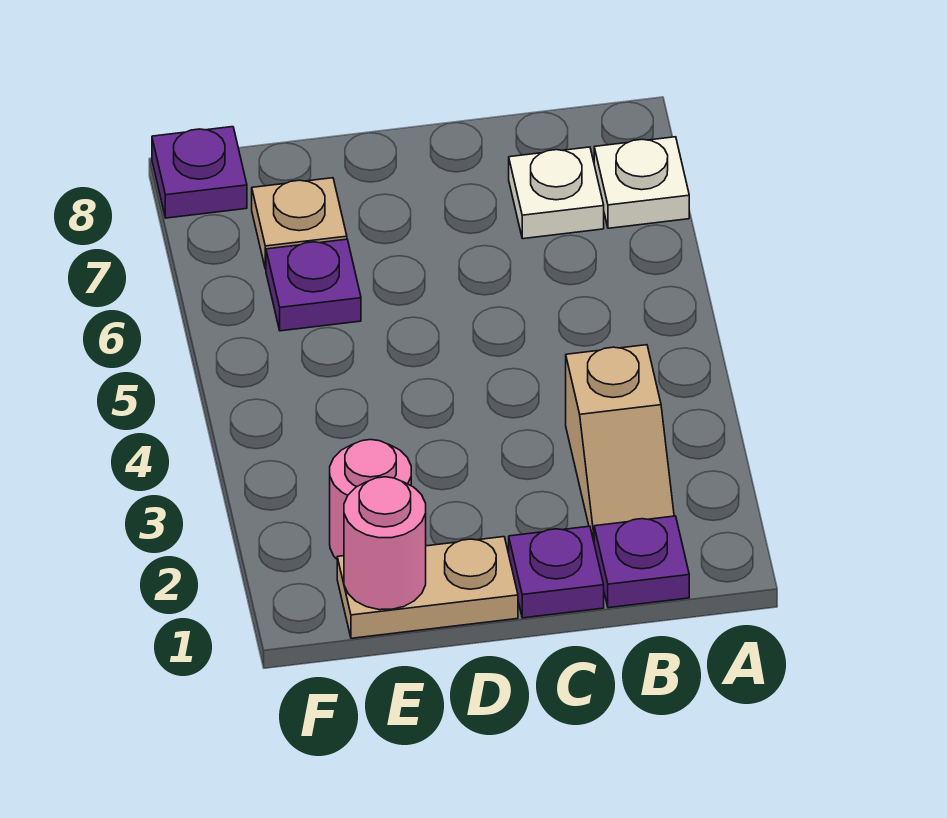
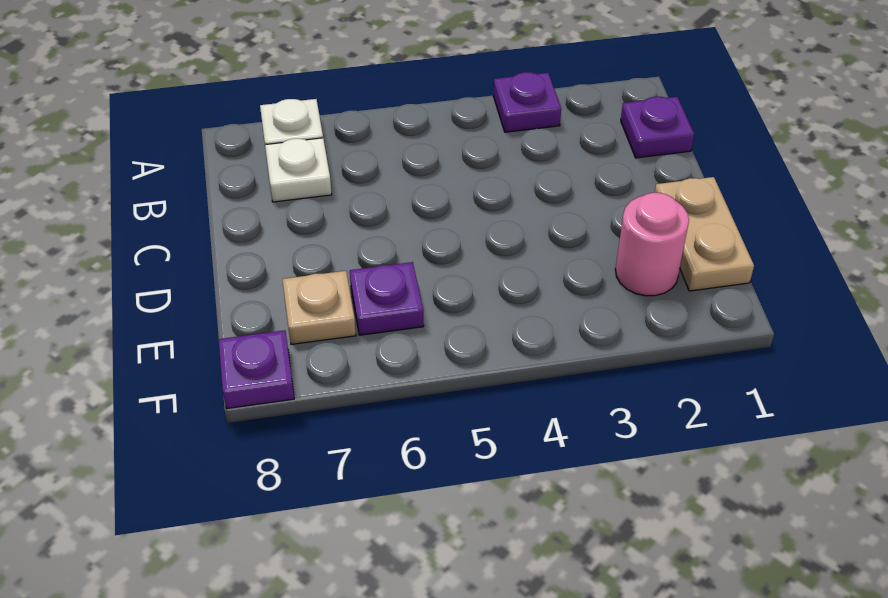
tan 1x2 slope [566,345,674,540] -> none
purple 1x1 plate [509,526,604,618] -> purple 1x1 plate moved to [494,72,561,132]
pink 1x1 round brick [344,477,426,610] -> none

